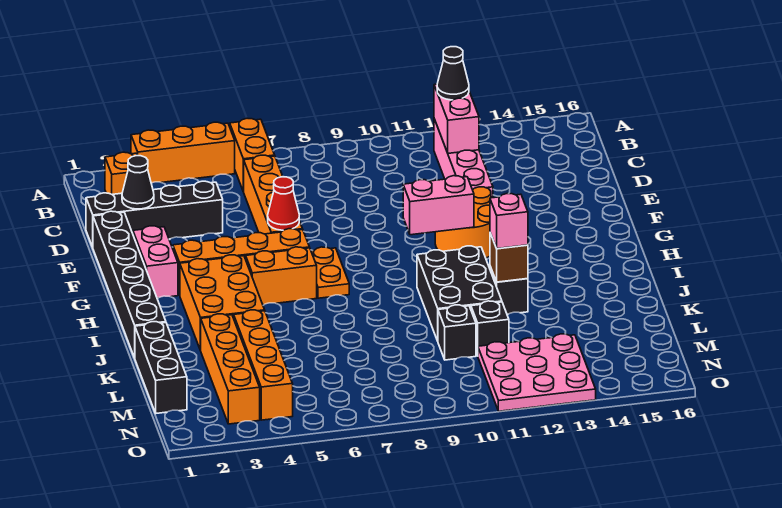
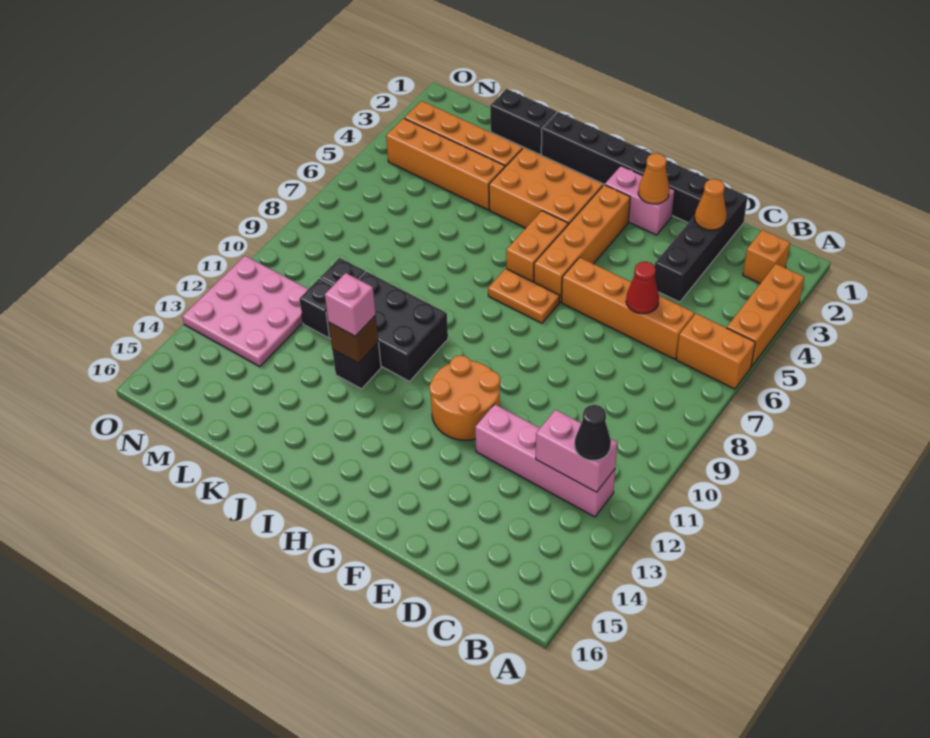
black 1x1 cone [122,156,154,209] -> orange 1x1 cone [695,179,727,230]
none -> orange 1x1 cone [638,153,670,204]
red 1x1 cone [268,177,299,230] -> red 1x1 cone moved to [626,262,659,314]
pink 1x2 brick [403,176,474,235] -> none
black 1x3 brick [135,322,187,413] -> black 1x2 brick [490,89,557,155]

